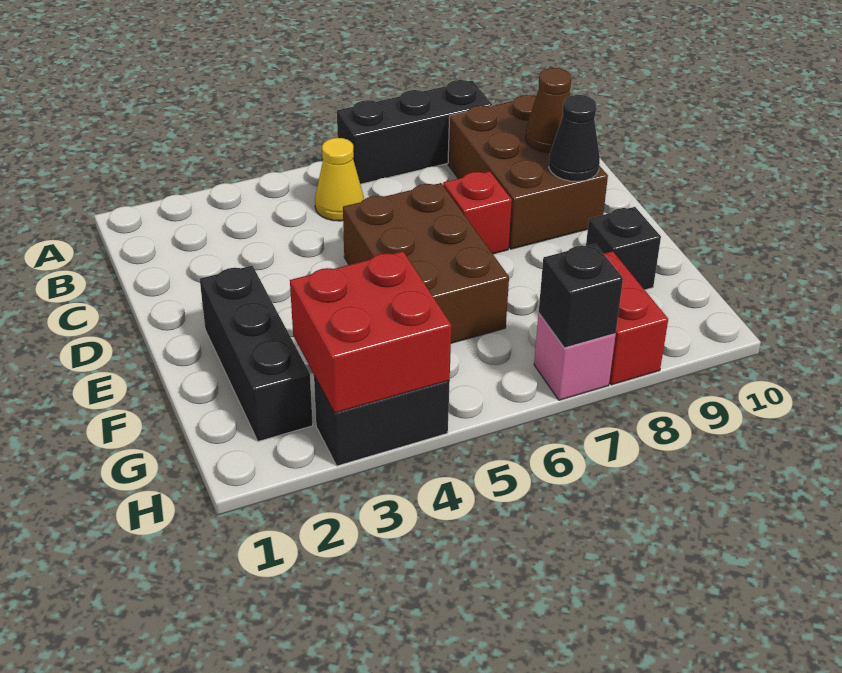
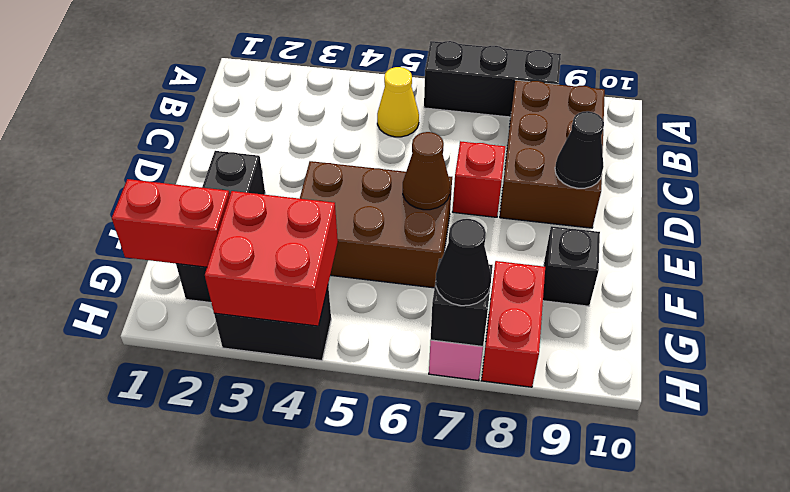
brown 1x1 cone [526,68,571,153] -> brown 1x1 cone moved to [403,132,450,210]
brown 2x3 brick [343,183,509,343] -> brown 2x3 brick turned to [300,161,452,288]
none -> red 1x2 brick [112,179,230,267]
none -> black 1x1 cone [436,219,491,306]

